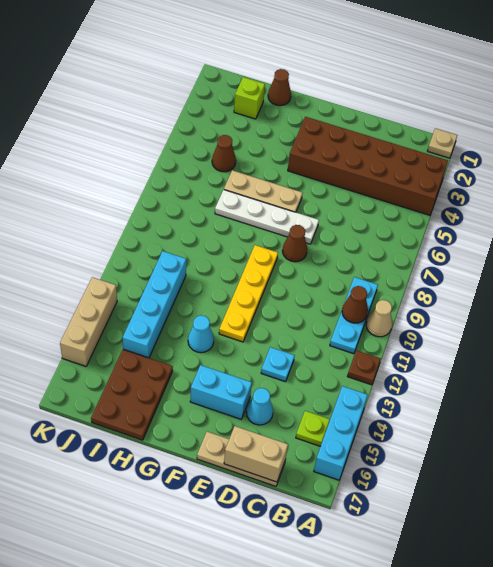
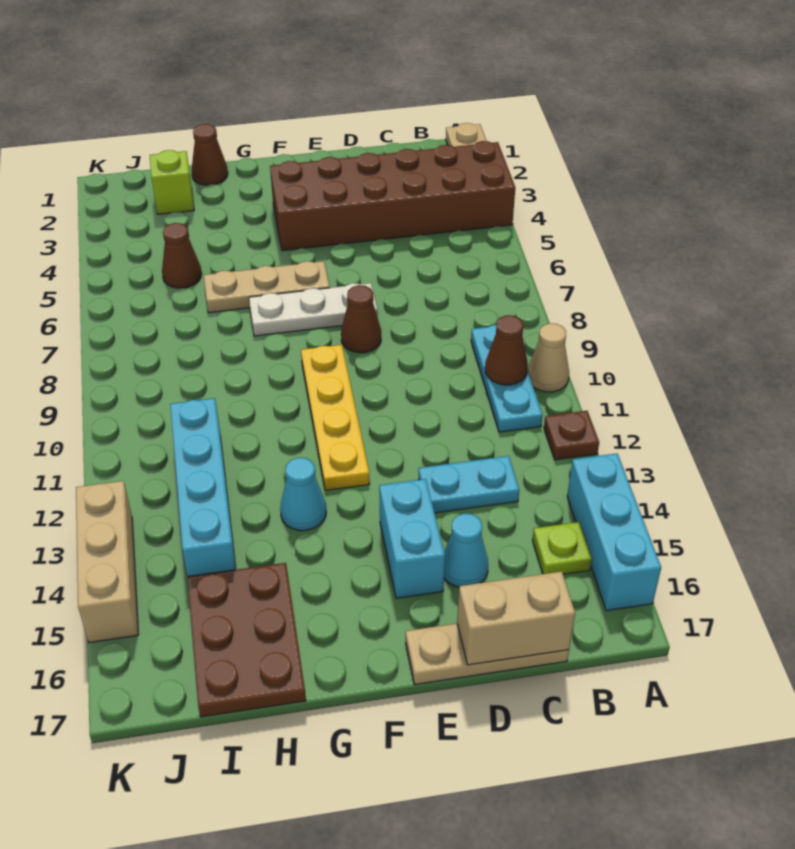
cyan 1x1 plate [261,347,295,382] -> cyan 1x2 plate [419,456,519,513]
white 1x4 plate [215,190,319,244] -> white 1x3 plate [249,283,378,336]
cyan 1x2 brick [190,365,252,419] -> cyan 1x2 brick turned to [379,479,445,598]

